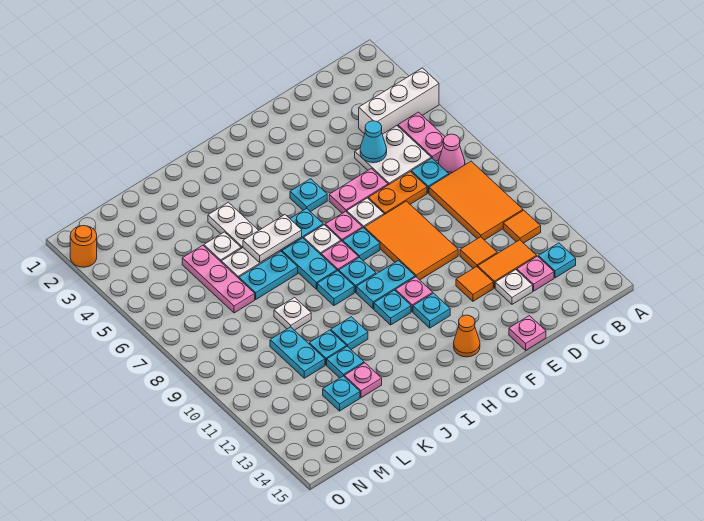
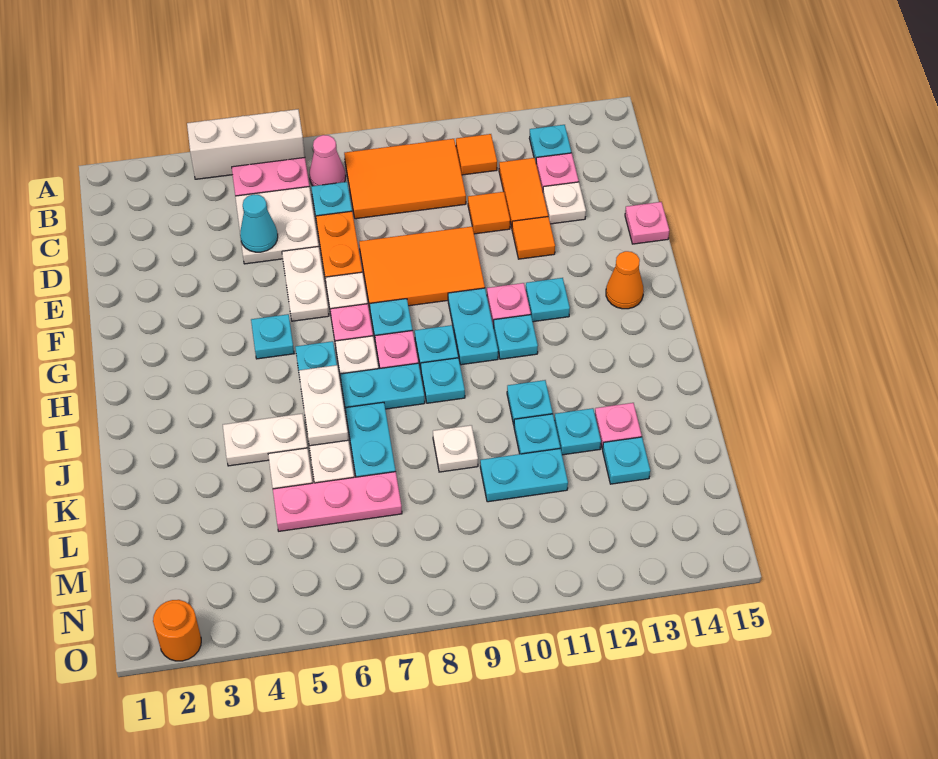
white 1x3 brick [359,68,439,134] -> white 1x3 brick turned to [187,109,305,179]
pink 1x2 plate [329,169,388,213] -> white 1x2 plate [282,247,329,321]

